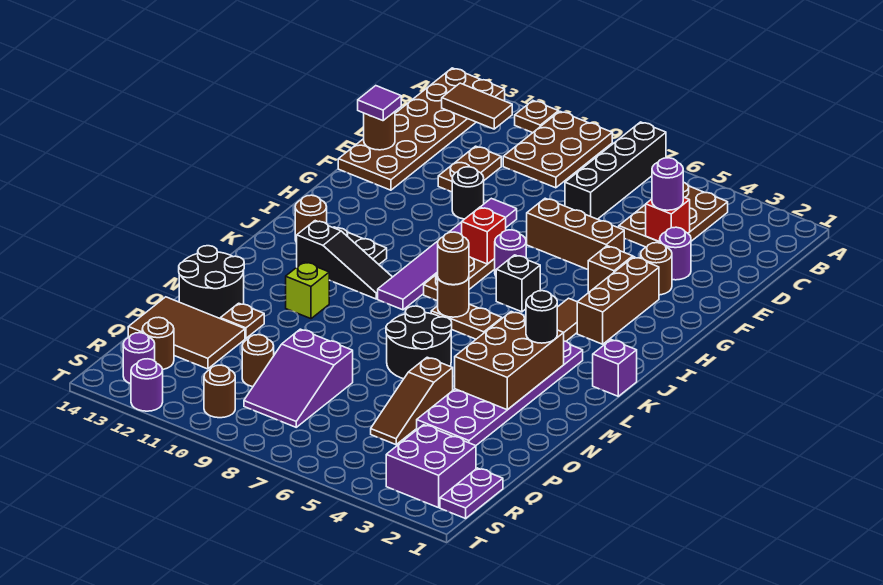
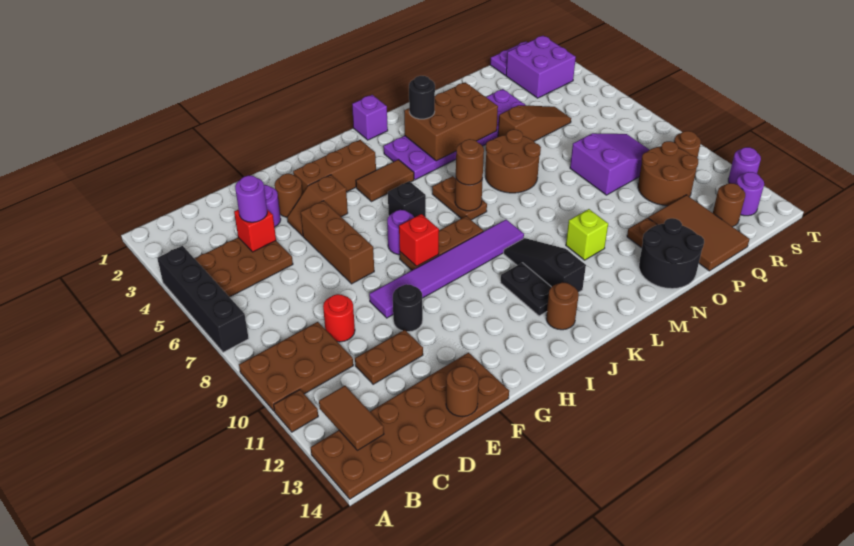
black 1x4 brick [565,122,666,219] -> black 1x4 brick turned to [157,246,249,352]
none -> red 1x1 round brick [323,294,355,342]
purple 1x1 tile [358,86,401,121] -> none
black 2x2 round brick [386,306,452,379] -> brown 2x2 round brick [485,129,541,193]
brown 1x1 round brick [242,335,274,387] -> brown 2x2 round brick [638,141,698,206]

